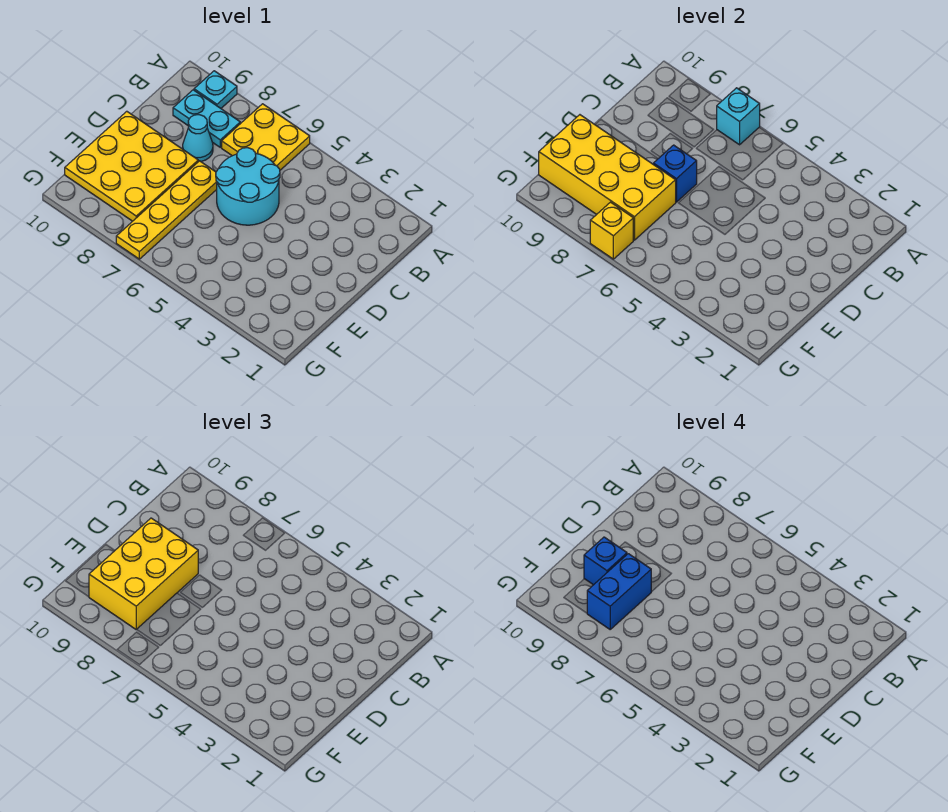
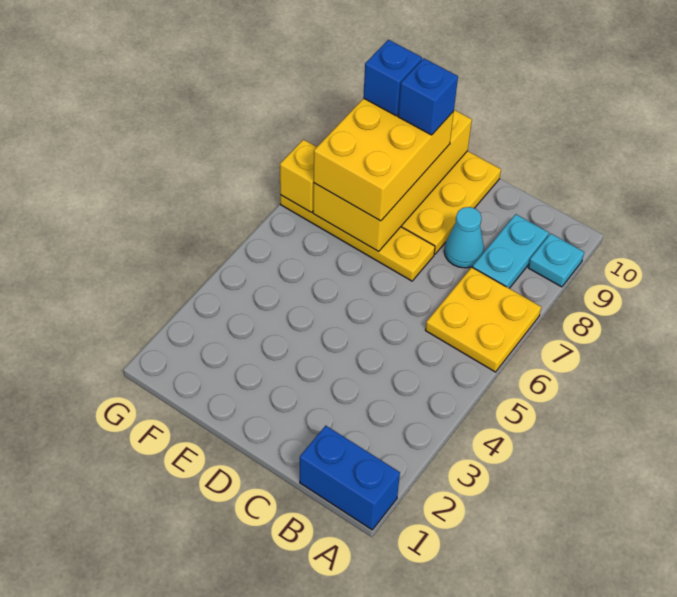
cyan 1x1 brick [717,88,760,145] -> none
cyan 2x2 round brick [216,148,280,225] -> none
blue 1x1 brick [653,145,697,202] -> blue 1x1 brick moved to [363,40,422,116]
yellow 2x3 brick [89,518,198,630] -> yellow 2x3 brick turned to [314,98,454,221]
blue 1x2 brick [587,554,651,629] -> blue 1x2 brick moved to [300,426,400,530]

